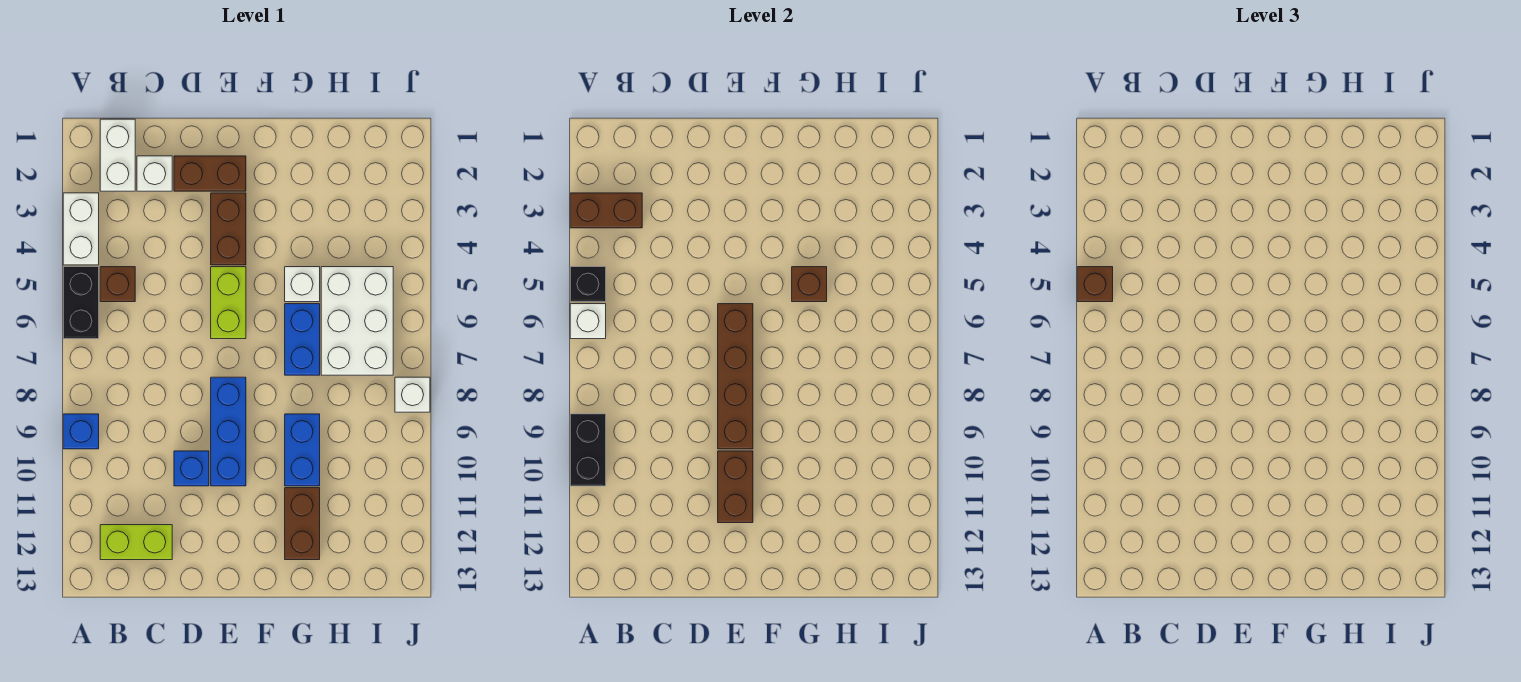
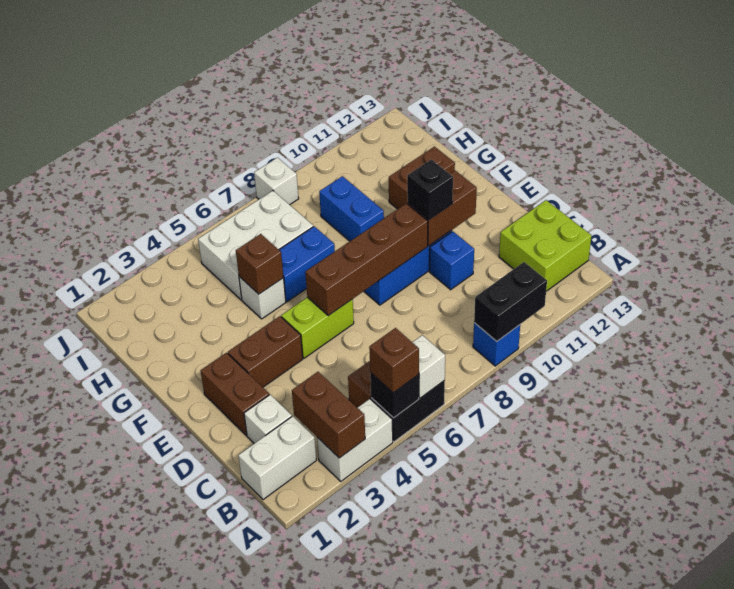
lime 1x2 brick [100,525,172,560] -> lime 2x2 brick [499,200,591,291]
none -> black 1x1 brick [407,159,453,220]
blue 1x2 brick [285,414,320,486] -> blue 1x2 brick turned to [319,176,384,241]

